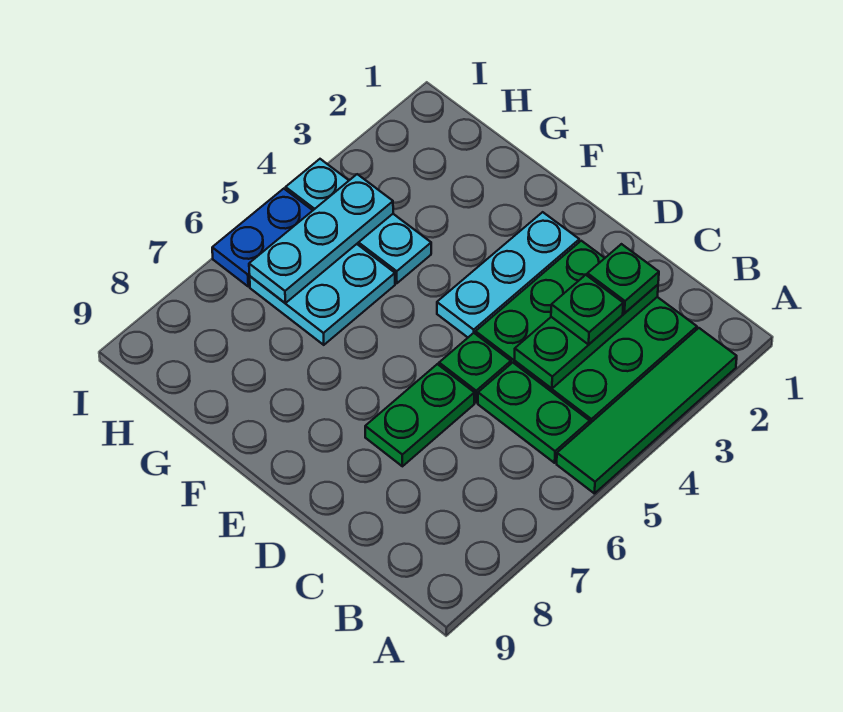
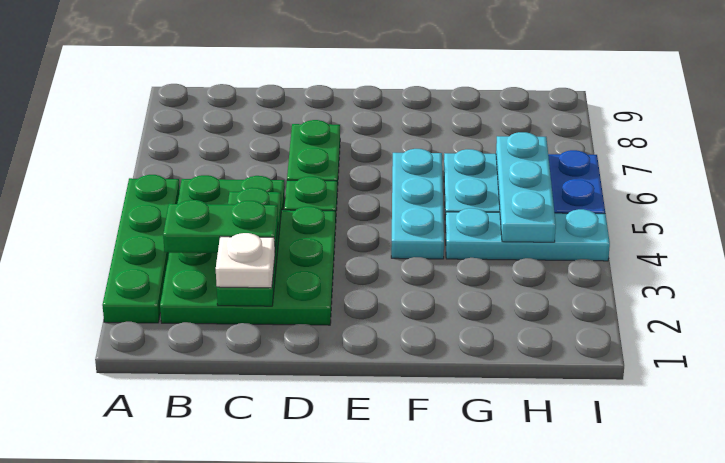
green 1x4 tile [557,328,737,494] -> green 1x4 plate [102,175,180,323]
green 1x1 plate [587,244,659,313] -> white 1x1 plate [216,233,275,288]
green 1x1 plate [551,275,623,344] -> green 1x2 plate [163,200,278,253]
cyan 1x3 plate [437,212,579,337] -> cyan 1x3 plate moved to [391,149,444,259]

